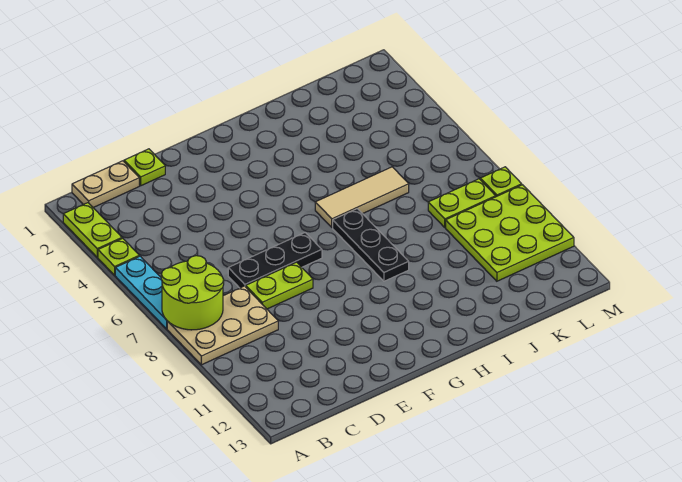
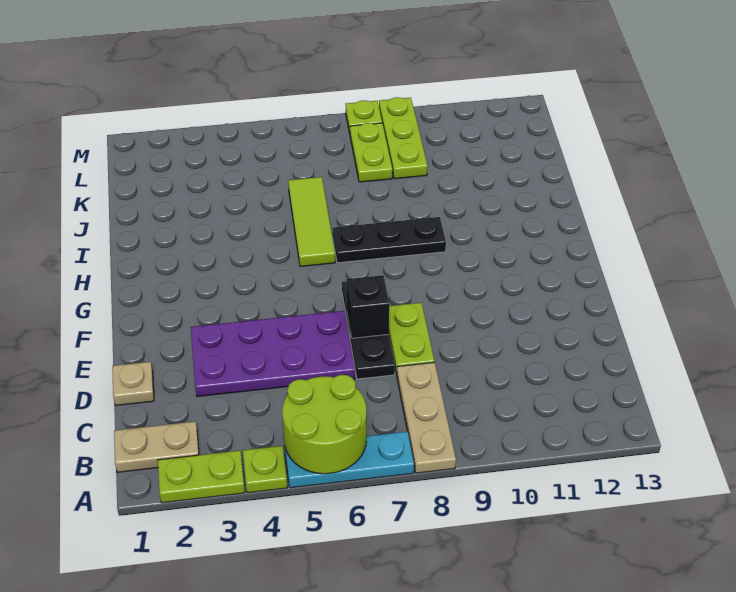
lime 2x2 round brick [161,256,224,330] -> lime 2x2 round brick moved to [282,375,366,474]
tan 2x3 plate [167,286,278,365] -> tan 1x3 plate [397,362,456,473]
tan 1x2 plate [72,161,139,208] -> tan 1x2 plate turned to [114,421,199,472]
lime 1x1 plate [124,149,165,186] -> tan 1x1 plate [112,362,154,406]
none -> purple 2x4 plate [191,311,355,397]
none -> black 1x1 brick [346,275,389,338]
tan 1x3 tile [315,167,409,227] -> lime 1x3 tile [288,177,335,267]
lime 3x3 plate [446,185,574,281] -> lime 1x3 plate [379,97,428,179]

